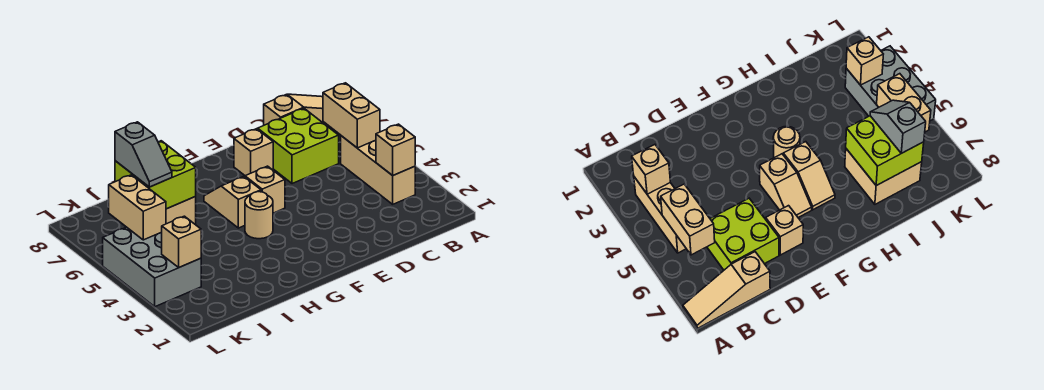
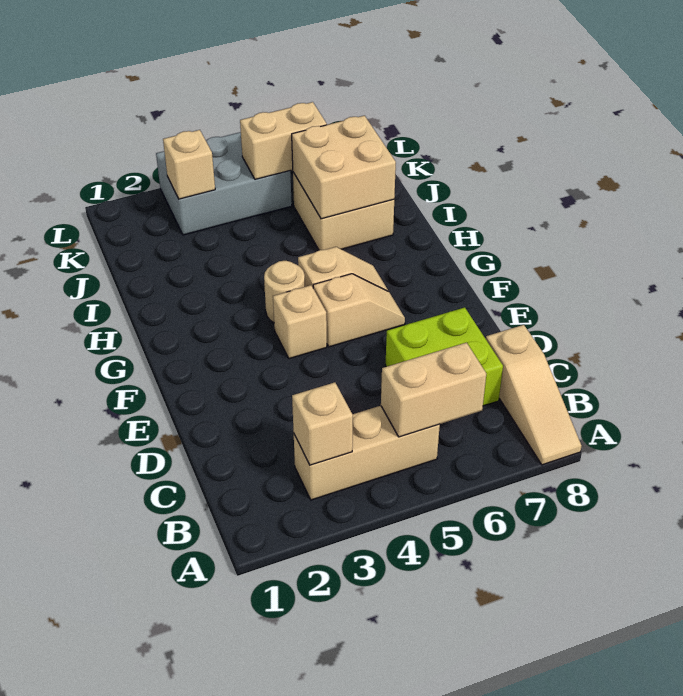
tan 1x1 brick [234,129,273,176] -> tan 1x1 brick moved to [273,285,327,359]
lime 2x2 brick [115,141,196,209] -> tan 2x2 brick [292,116,396,219]
grey 1x2 slope [115,122,172,187] -> none

